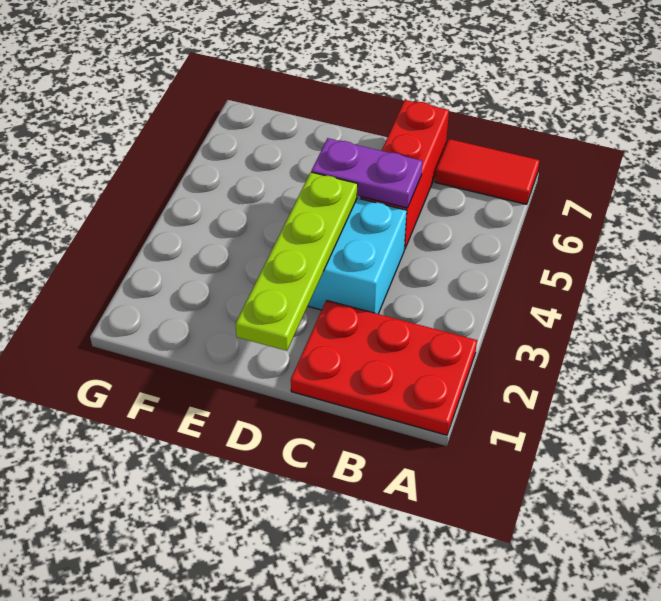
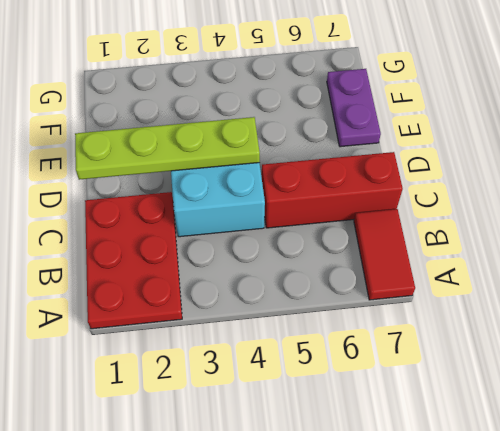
purple 1x2 plate [311,138,422,208] -> purple 1x2 plate moved to [327,69,381,147]

